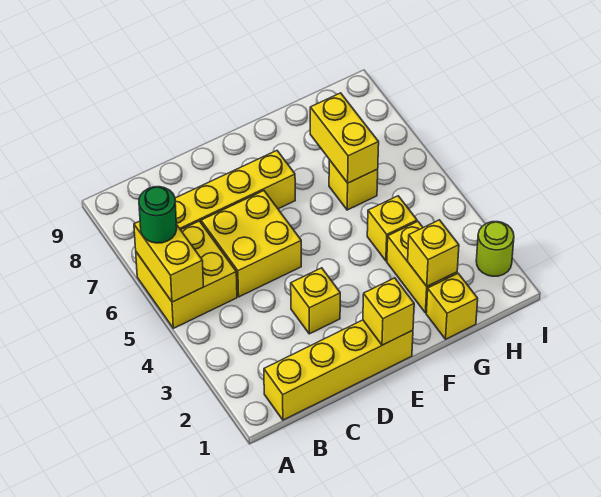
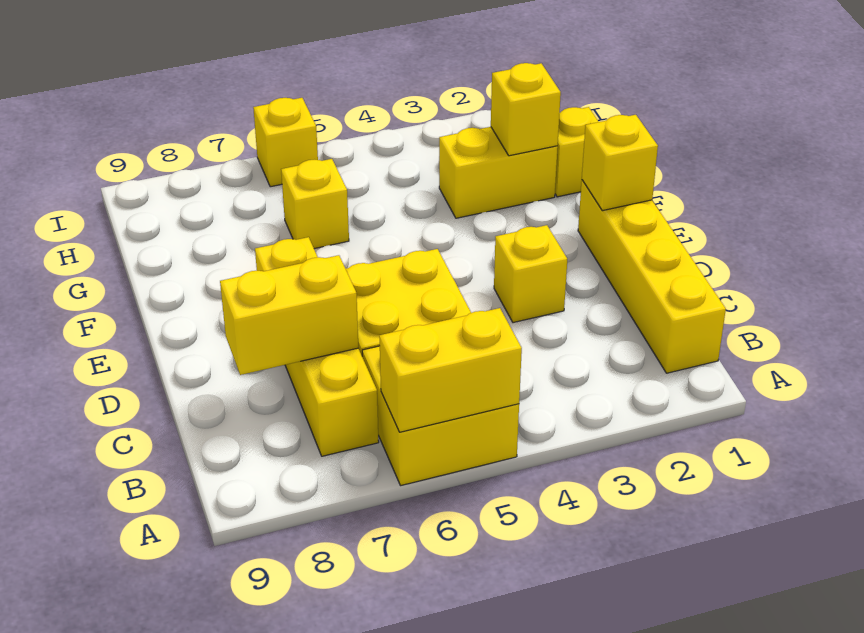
green 1x1 round brick [139,187,177,243] -> none
yellow 1x1 brick [367,196,417,261] -> yellow 1x1 brick moved to [253,98,318,187]
yellow 1x2 brick [310,93,379,183] -> yellow 1x2 brick moved to [220,255,358,375]
lime 1x1 round brick [476,222,514,276] -> none

